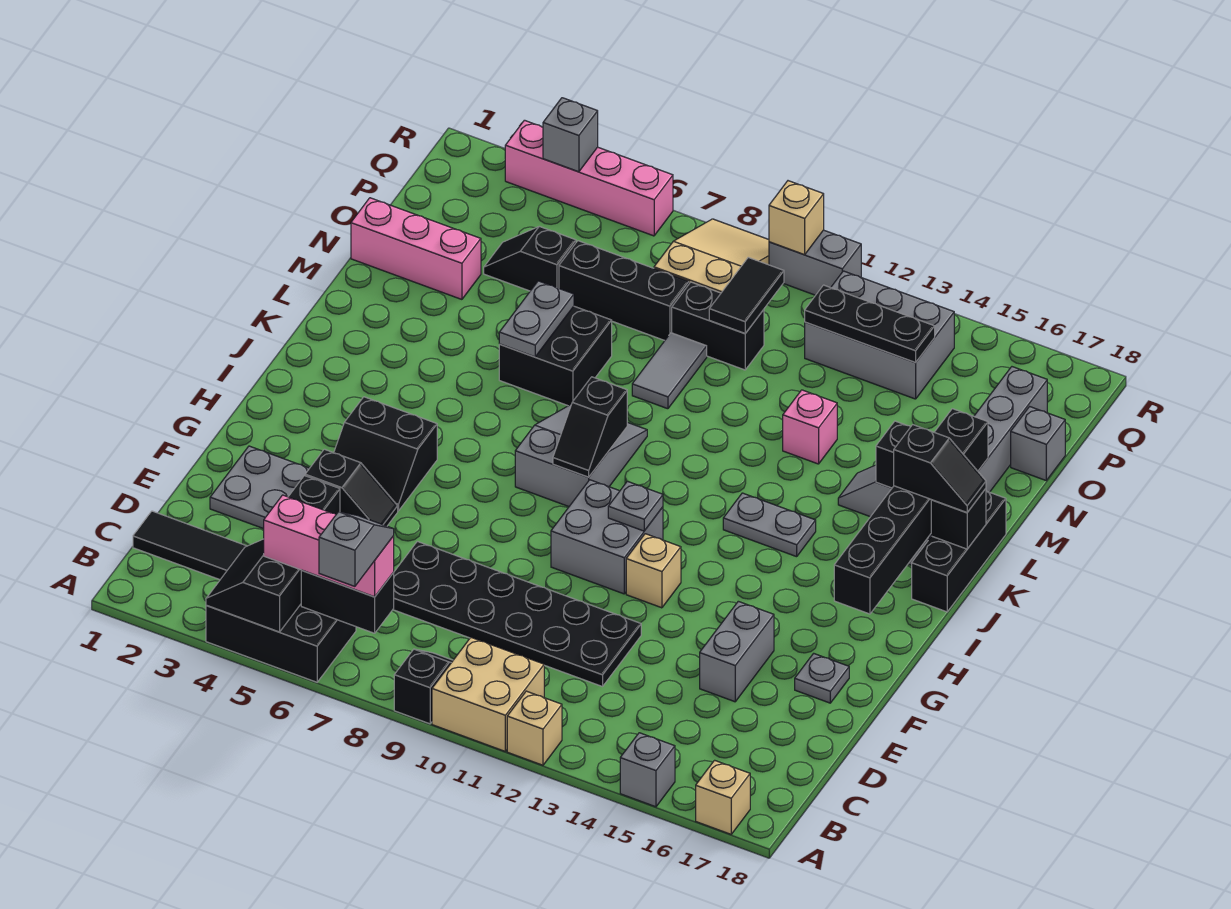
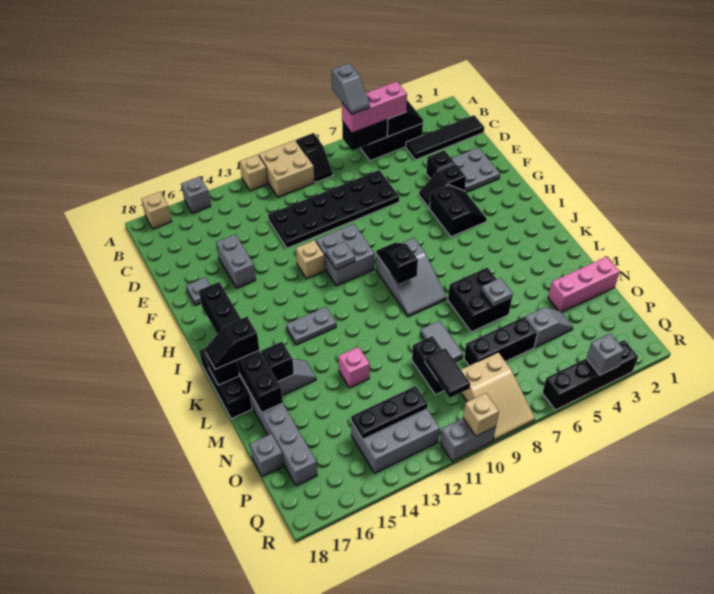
black 2x2 slope [334,397,437,511] -> black 2x2 slope turned to [429,185,487,237]
grey 1x2 plate [499,281,574,357] -> grey 1x1 plate [481,278,513,307]
black 1x2 slope [484,226,576,291] -> grey 1x2 slope [526,307,573,347]
black 1x2 brick [672,282,764,370] -> black 1x2 brick turned to [412,336,444,395]
pink 1x4 brick [505,120,673,236] -> black 1x4 brick [542,340,638,410]

